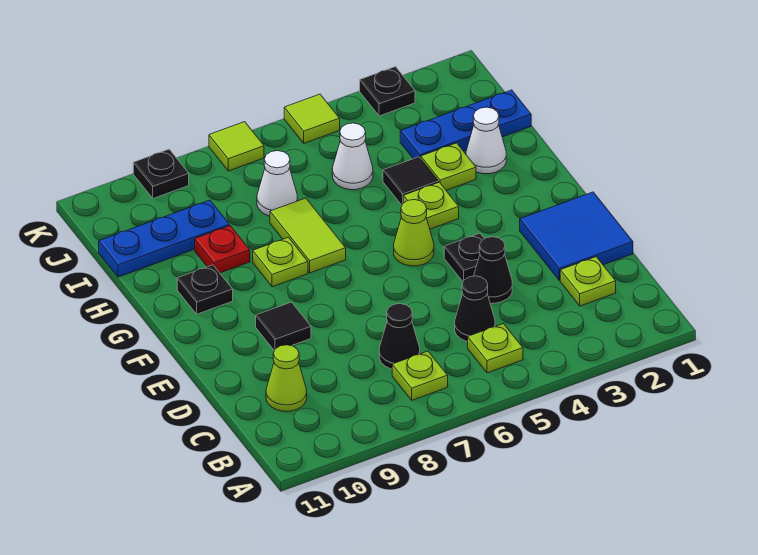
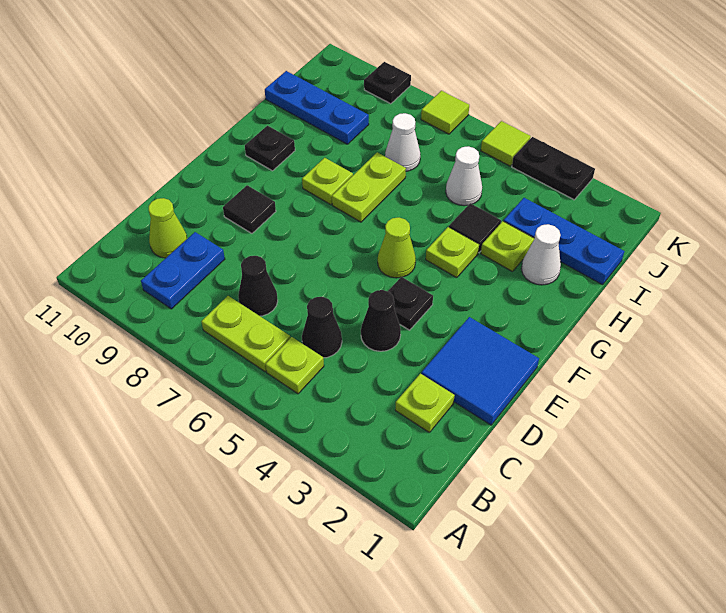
lime 1x1 plate [392,351,448,400] -> lime 1x2 plate [201,296,290,372]
none -> blue 1x2 plate [141,232,225,309]
lime 1x2 tile [270,198,346,273] -> lime 1x2 plate [332,152,406,222]
red 1x1 plate [195,226,250,273] -> none
black 1x1 plate [360,67,415,116] -> black 1x2 plate [512,137,595,200]

